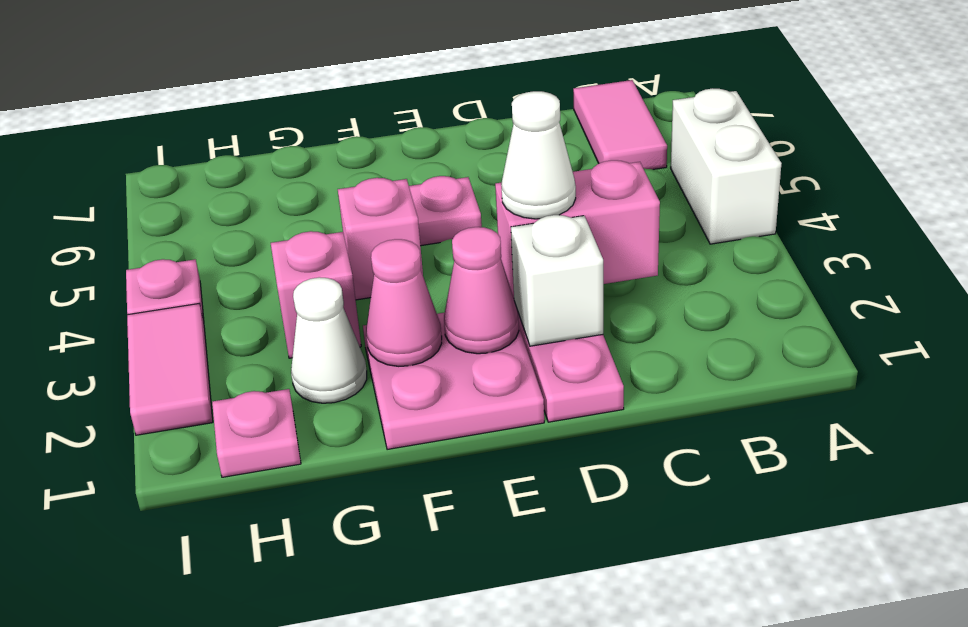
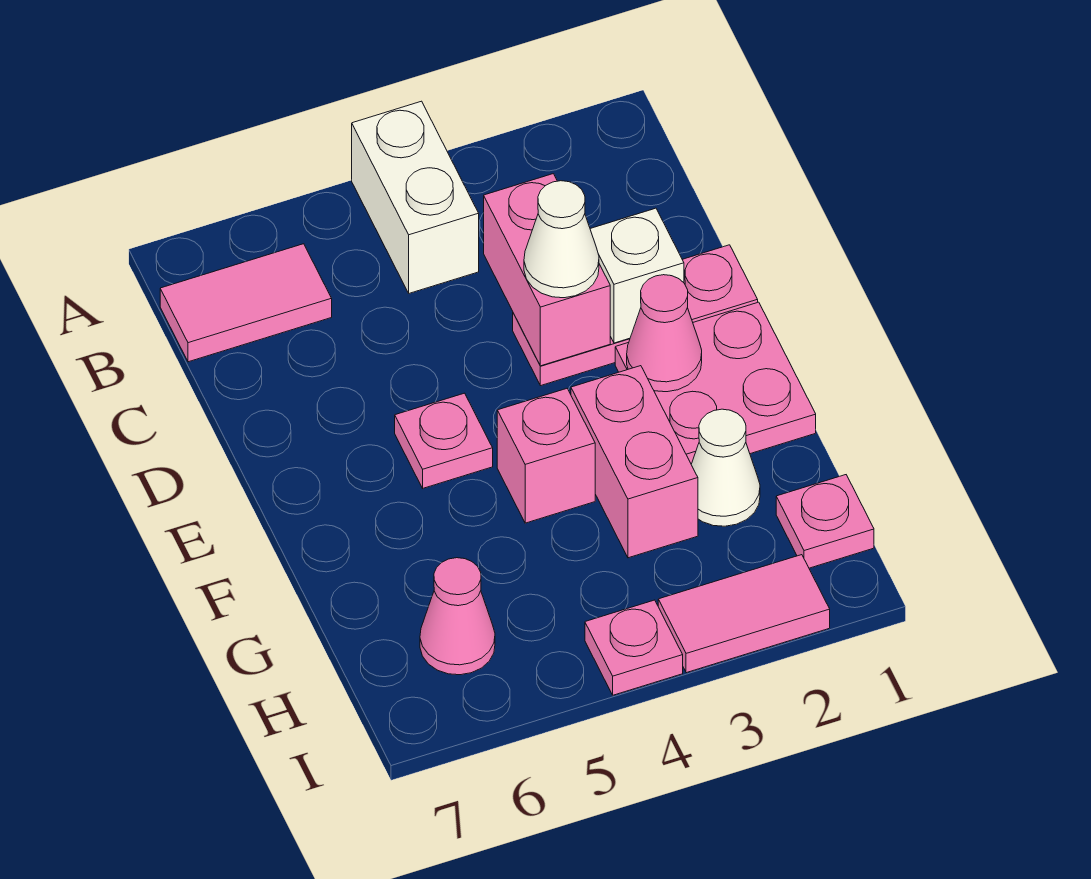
white 1x2 brick [671,88,782,244] -> white 1x2 brick turned to [352,101,479,293]
pink 1x1 cone [366,239,442,366] -> pink 1x1 cone moved to [420,558,495,675]
pink 1x1 brick [271,231,361,358] -> pink 1x2 brick [571,366,698,558]

